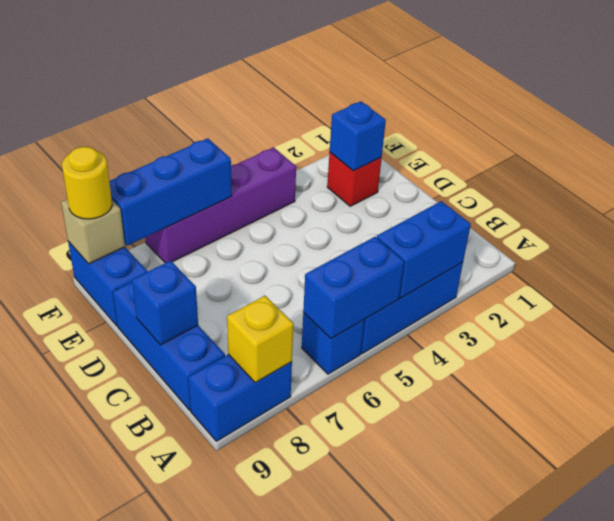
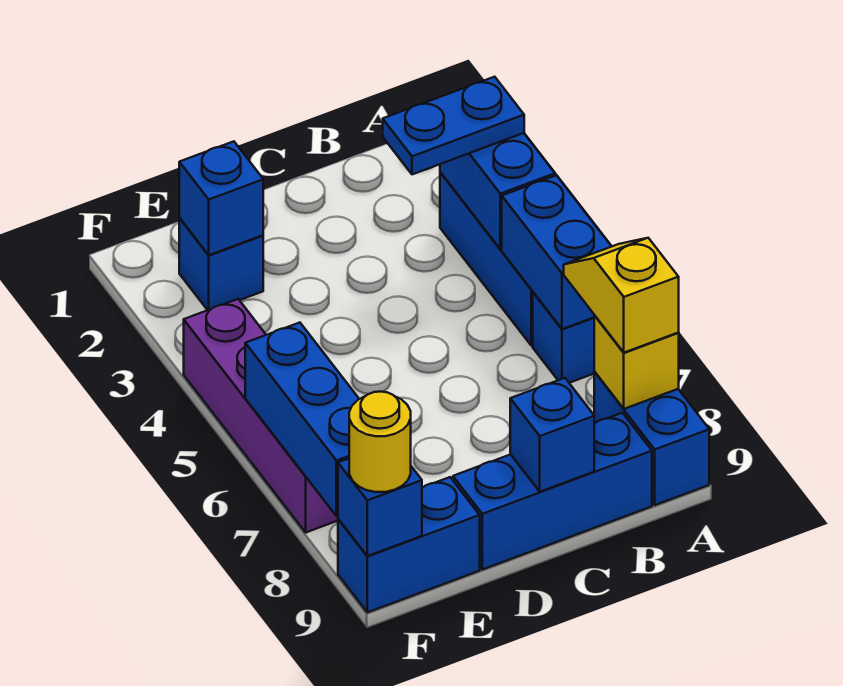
none -> blue 1x2 plate [383,77,524,174]
none -> yellow 1x2 slope [564,238,679,353]
red 1x1 brick [327,152,382,206] -> blue 1x1 brick [179,218,263,310]
tan 1x1 brick [61,199,125,264] -> blue 1x1 brick [338,459,422,556]

